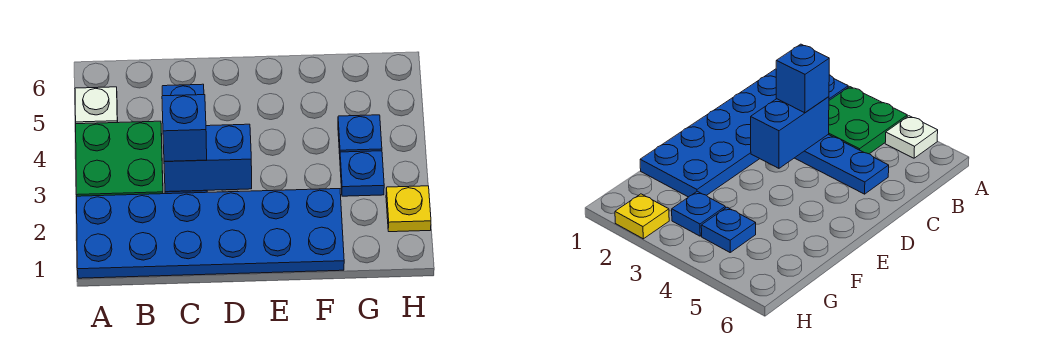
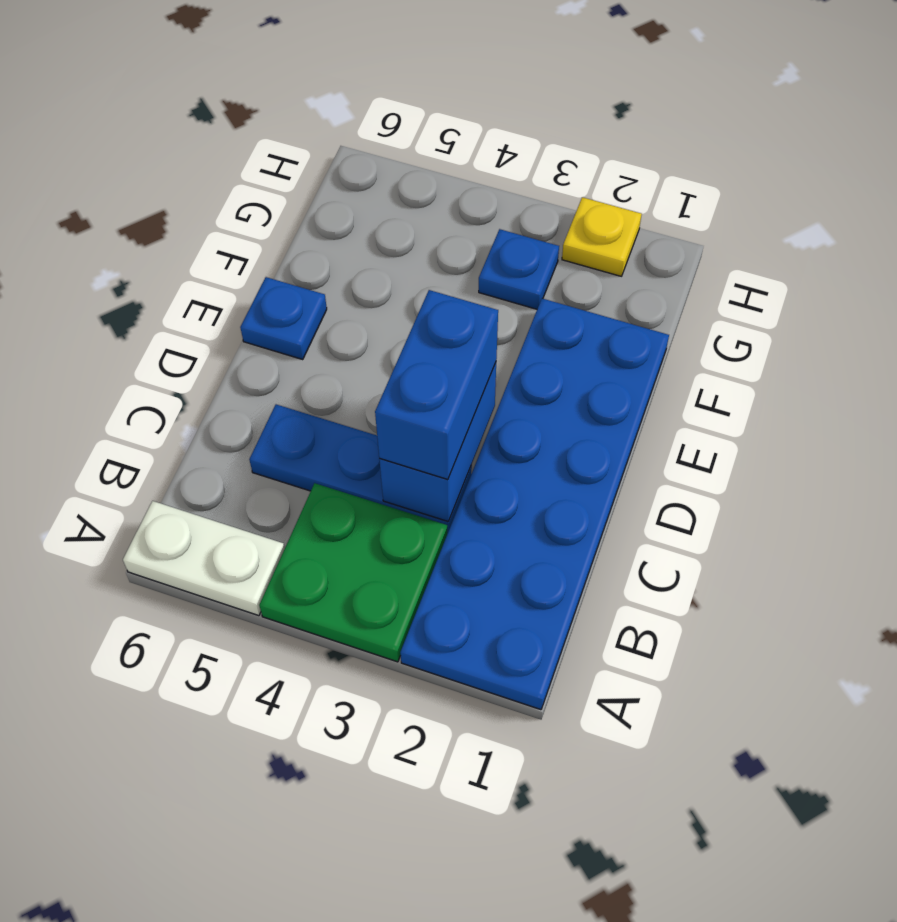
white 1x1 plate [75,87,118,124] -> white 1x2 plate [123,501,285,616]
blue 1x1 brick [162,95,207,161] -> blue 1x2 brick [375,290,498,480]
blue 1x1 plate [338,115,382,154] -> blue 1x1 plate moved to [240,277,327,359]

